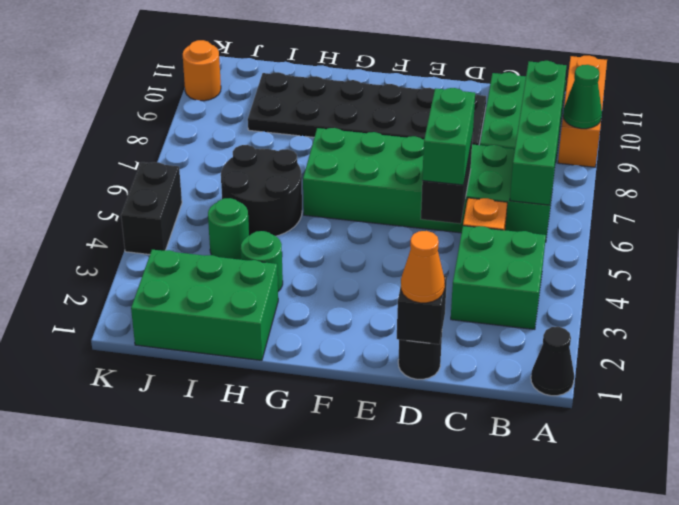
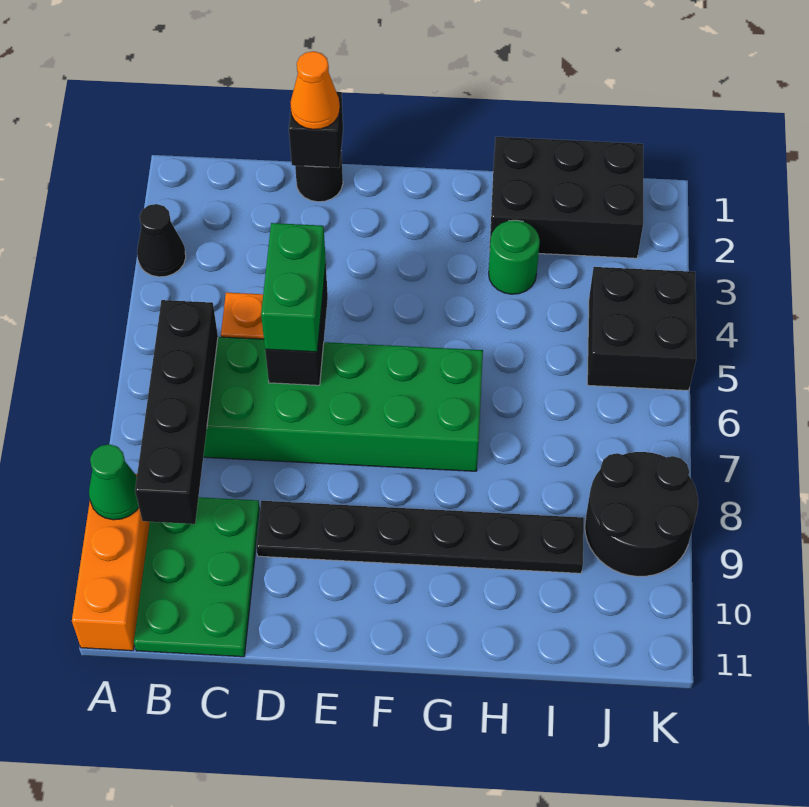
black 1x1 cone [531,327,574,396] -> black 1x1 cone moved to [137,204,186,277]
green 2x2 brick [451,226,546,329] -> none
green 1x4 brick [510,61,567,205] -> black 1x4 brick [135,300,218,524]
black 2x6 plate [248,72,486,145] -> black 1x6 plate [256,501,584,573]
green 2x3 brick [131,250,278,360] -> black 2x3 brick [490,137,643,258]
black 2x2 round brick [221,145,302,236] -> black 2x2 round brick moved to [585,452,698,576]
green 1x1 round brick [208,198,249,260] -> none
black 1x2 brick [121,162,182,255] -> black 2x2 brick [587,267,696,391]
orange 1x1 round brick [183,40,221,101] -> none

